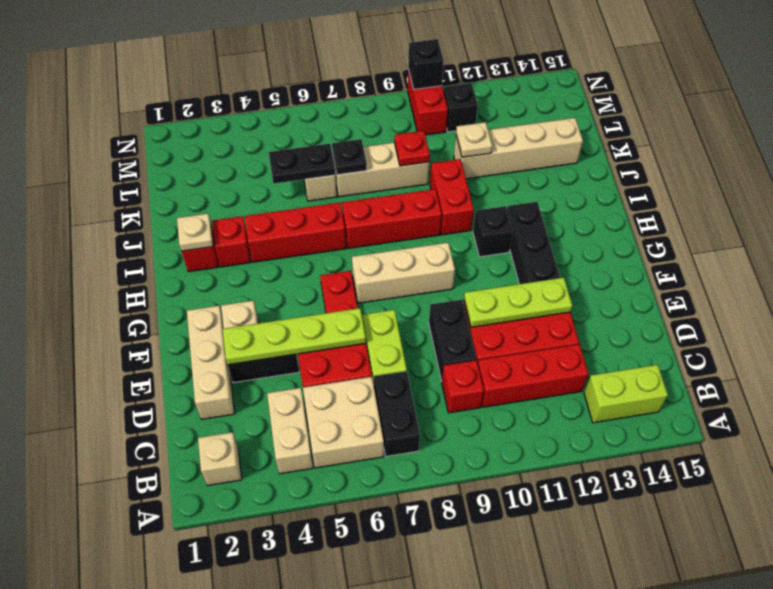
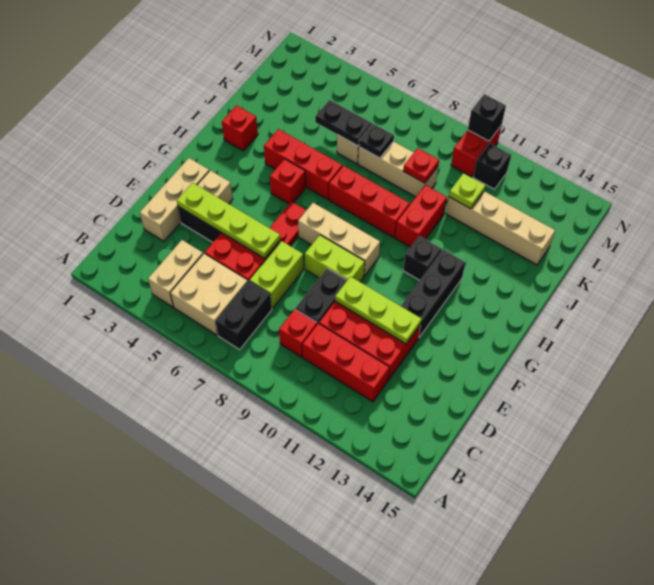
tan 1x1 brick [198,432,242,485] -> none
lime 1x2 brick [584,365,668,423] -> lime 1x2 brick moved to [305,235,365,282]
tan 1x1 plate [177,214,213,251] -> none
red 1x1 brick [212,216,251,267] -> red 1x1 brick moved to [270,159,306,204]
tan 1x1 plate [456,122,492,157] -> lime 1x1 plate [449,173,485,209]

